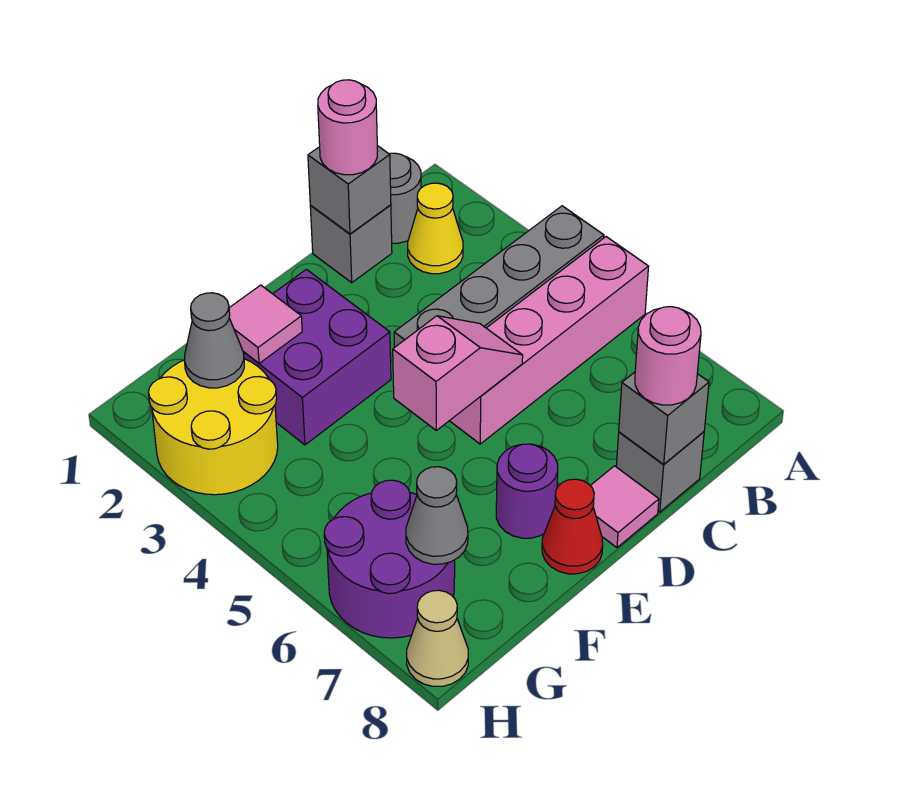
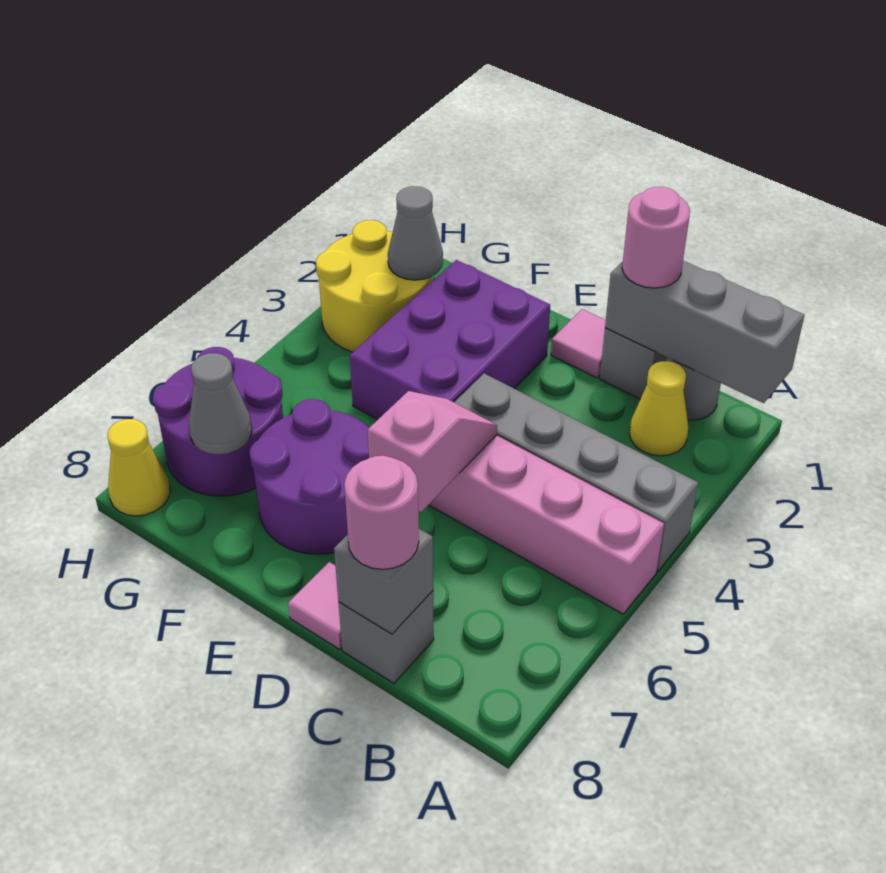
grey 1x1 brick [308,146,391,234] -> grey 1x3 brick [605,261,804,403]
pink 1x2 slope [393,316,523,430] -> pink 1x2 slope turned to [368,391,497,512]
purple 2x2 brick [243,269,391,445] -> purple 2x3 brick [350,260,550,420]
purple 1x1 round brick [496,444,558,538] -> purple 2x2 round brick [249,399,369,554]
red 1x1 cone [542,479,603,574] -> none
pink 1x1 tile [229,285,302,363] -> pink 1x1 tile moved to [551,309,606,378]
tan 1x1 cone [407,590,468,686] -> yellow 1x1 cone [107,419,170,516]

